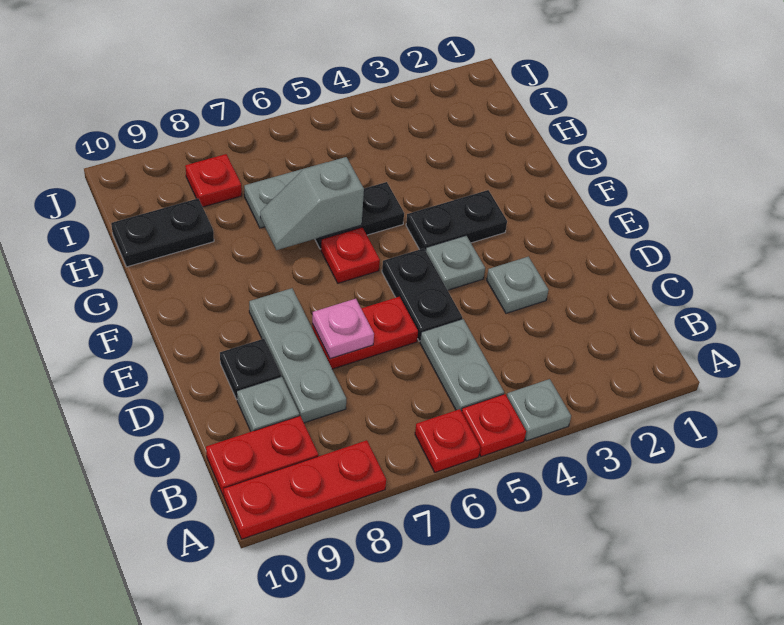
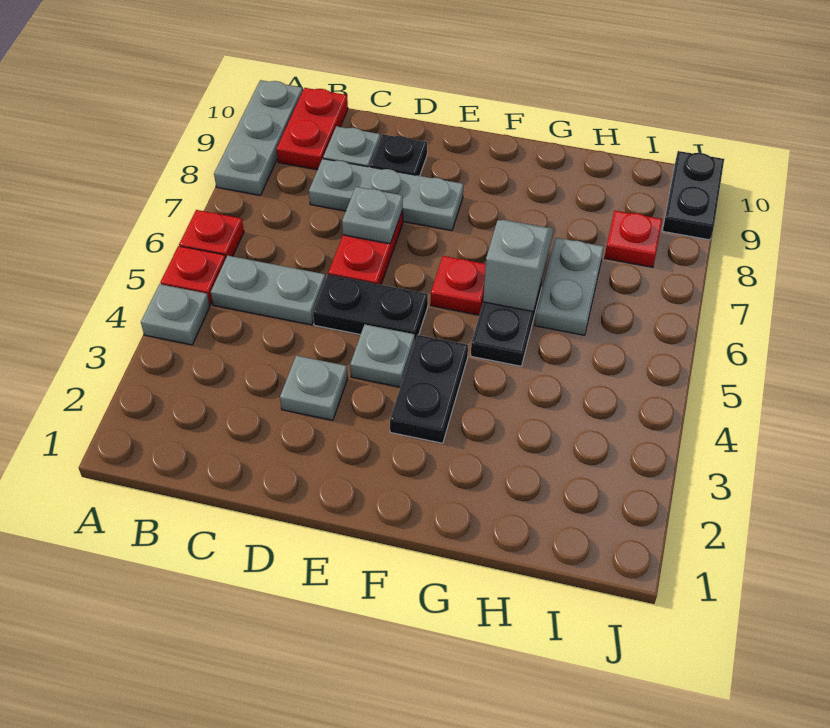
red 1x3 plate [224,440,386,539] -> grey 1x3 plate [214,80,303,195]
pink 1x1 plate [312,299,374,359] -> grey 1x1 plate [342,187,403,244]
black 1x2 plate [111,199,214,267] -> black 1x2 plate moved to [662,151,724,240]

